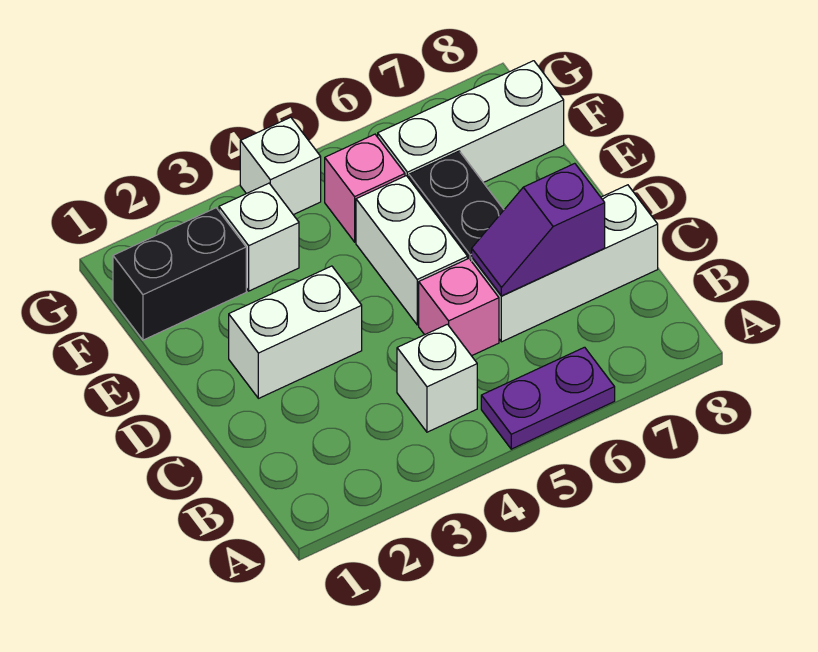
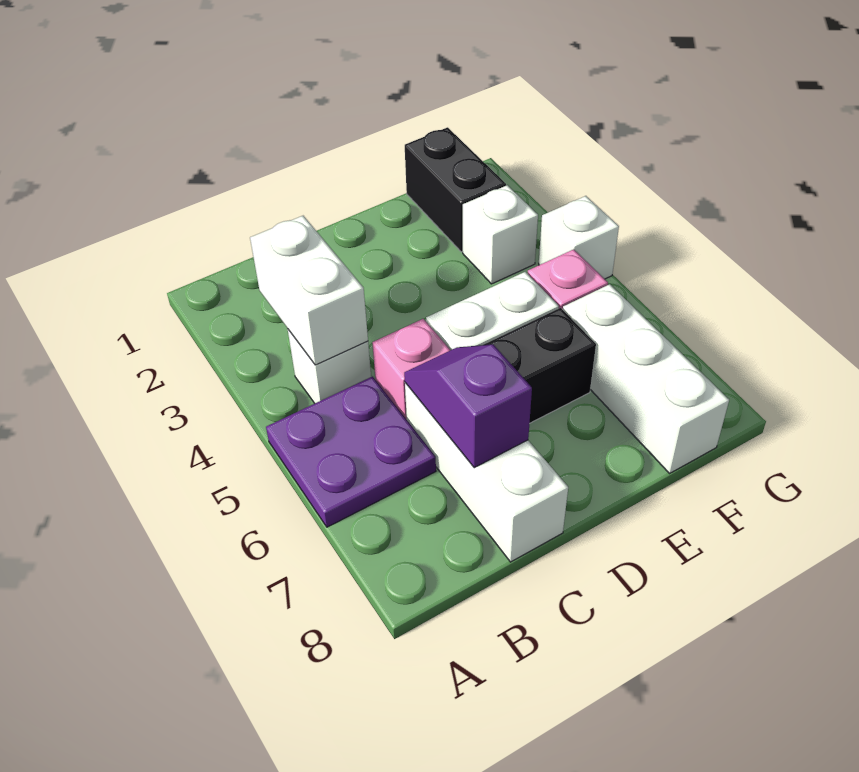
purple 1x2 plate [481,347,615,449] -> purple 2x2 plate [266,377,436,527]
white 1x2 brick [229,266,362,398] -> white 1x2 brick moved to [250,216,368,365]

